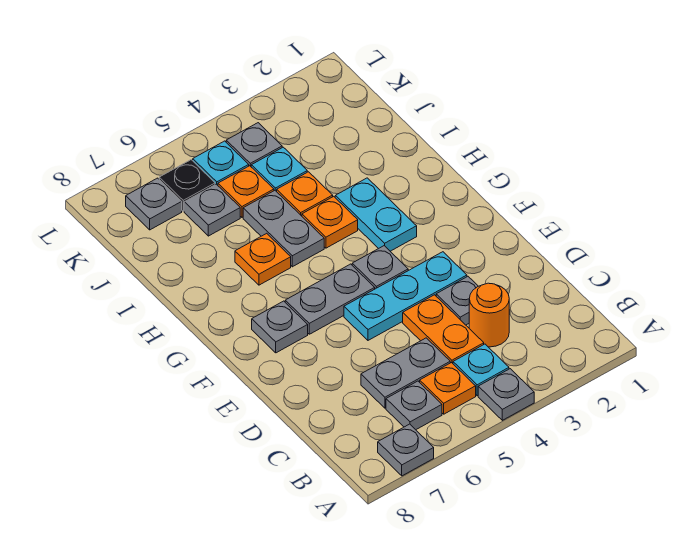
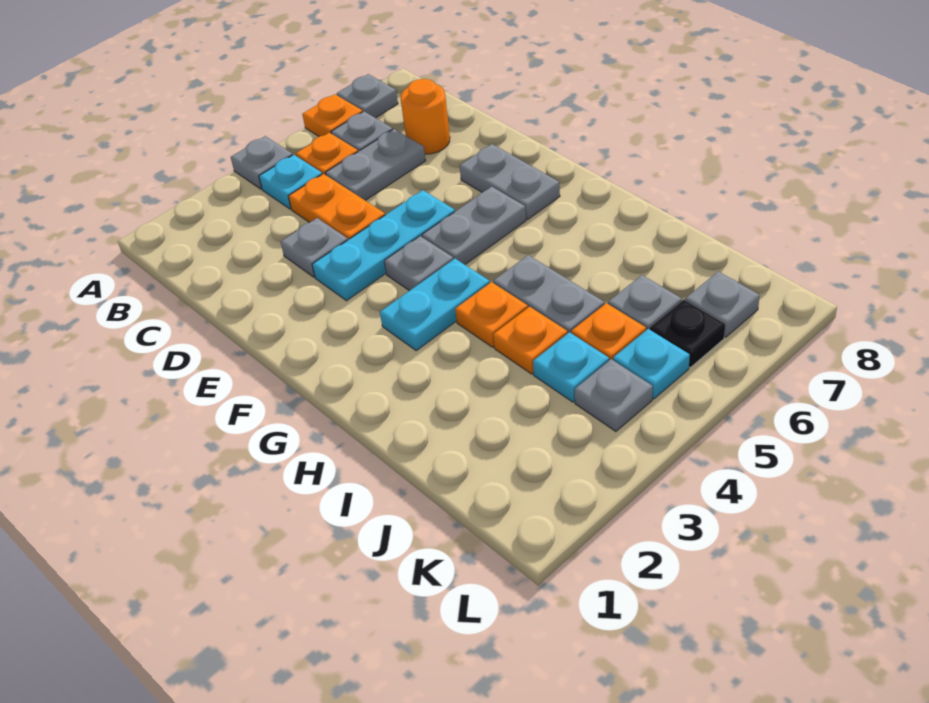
orange 1x1 round brick [469,283,509,347] -> orange 1x1 round brick moved to [401,79,450,154]
grey 1x1 plate [252,301,308,353] -> grey 1x2 plate [460,144,560,219]
cyan 1x2 plate [335,178,417,251] -> cyan 1x2 plate turned to [380,259,490,350]
orange 1x1 plate [235,233,291,285] -> orange 1x1 plate moved to [302,94,363,137]

